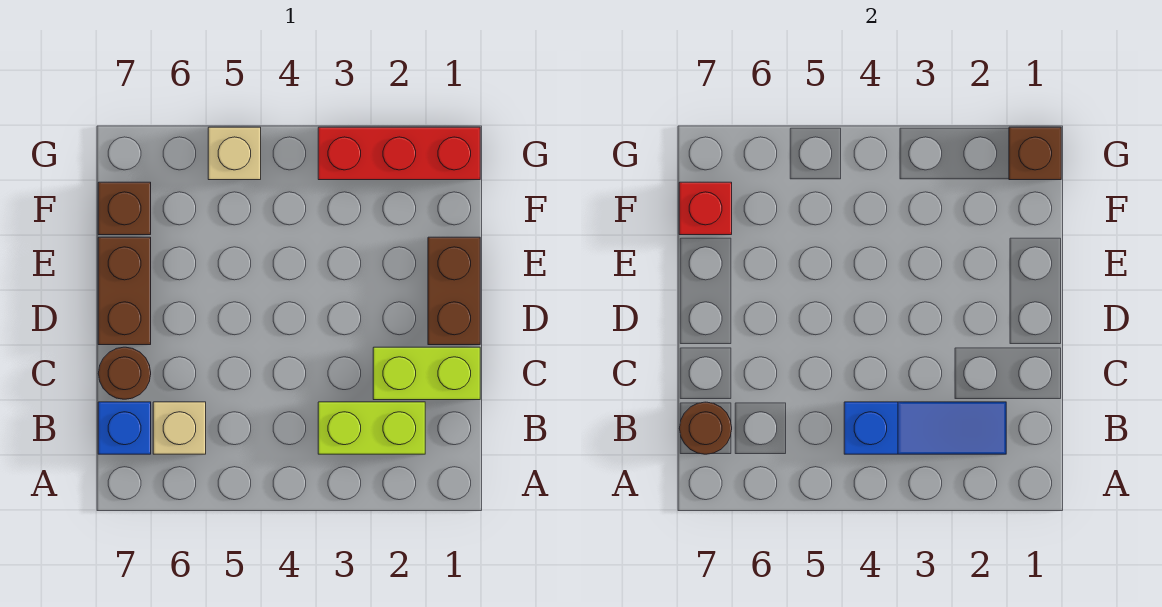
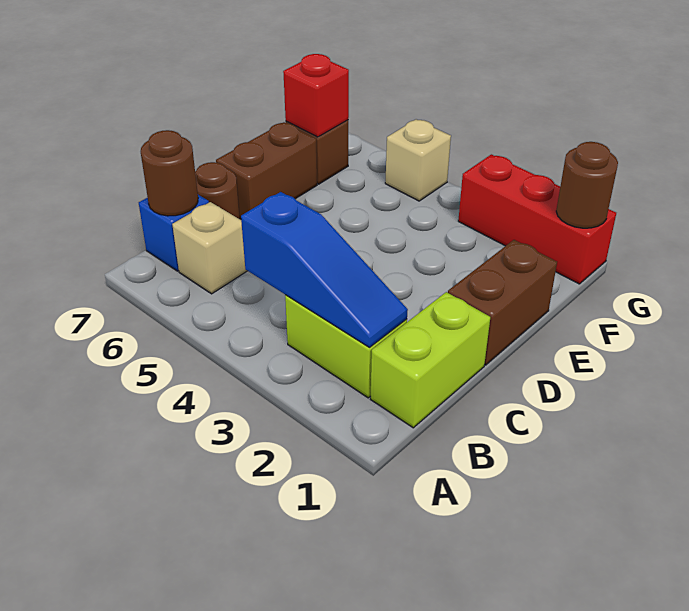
lime 1x2 brick [373,347,480,400] -> lime 1x2 brick turned to [371,292,490,428]
brown 1x1 brick [1009,127,1061,180] -> brown 1x1 round brick [556,142,618,228]

